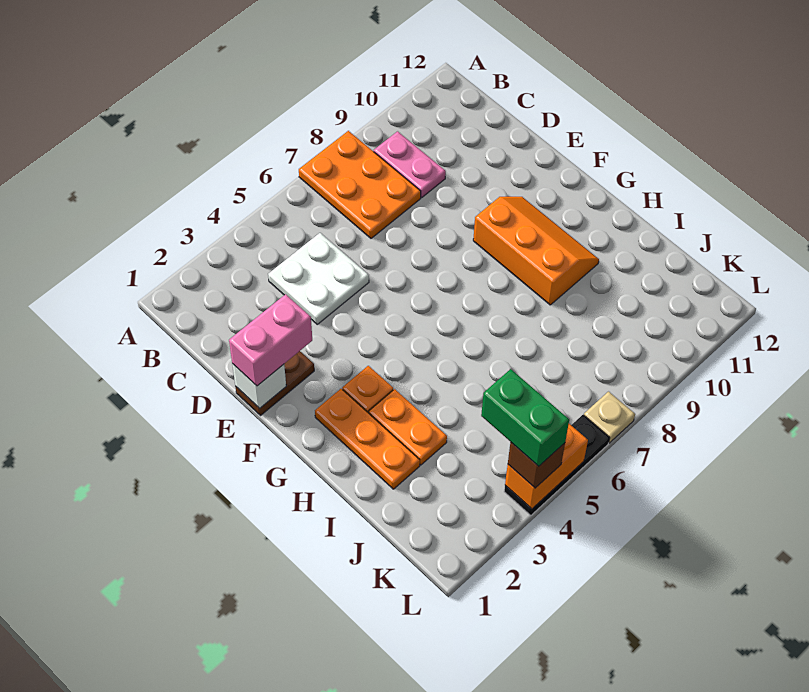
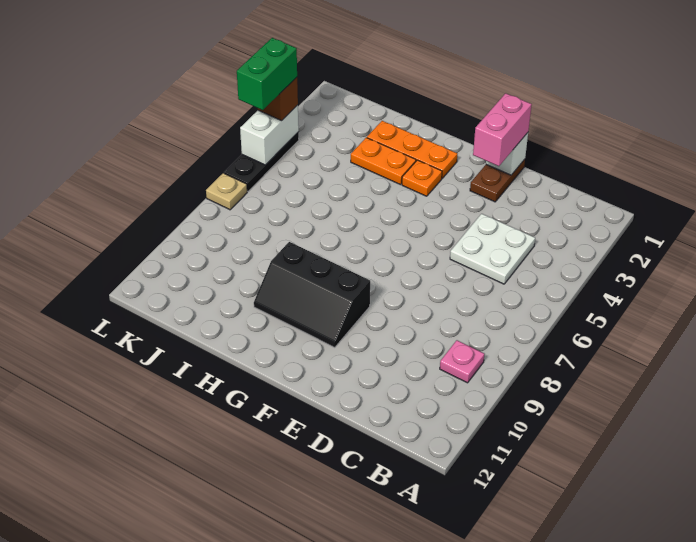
orange 2x3 plate [299,131,421,238] -> none
pink 1x2 plate [374,131,446,197] -> pink 1x1 plate [440,340,484,383]
orange 2x3 slope [473,197,599,305] -> black 2x3 slope [254,242,370,347]
green 1x2 brick [481,369,569,466] -> green 1x2 brick turned to [237,38,297,110]
orange 1x2 brick [505,424,588,509] -> white 1x2 brick [240,105,299,165]

